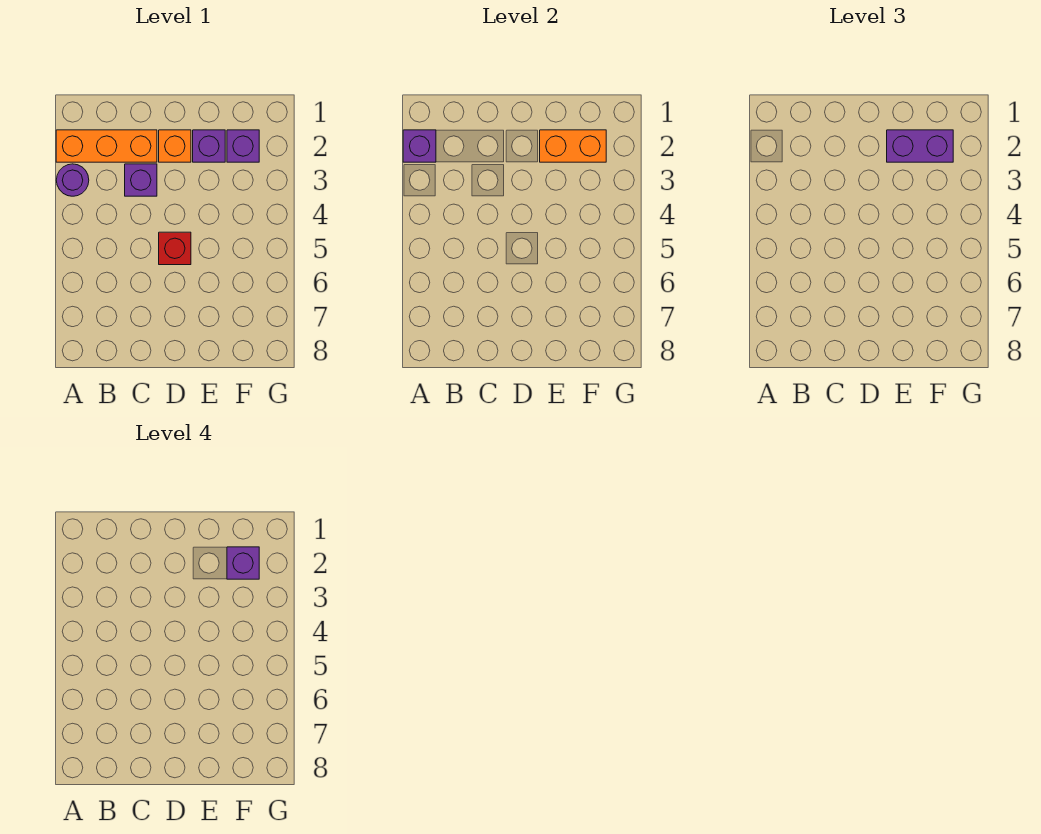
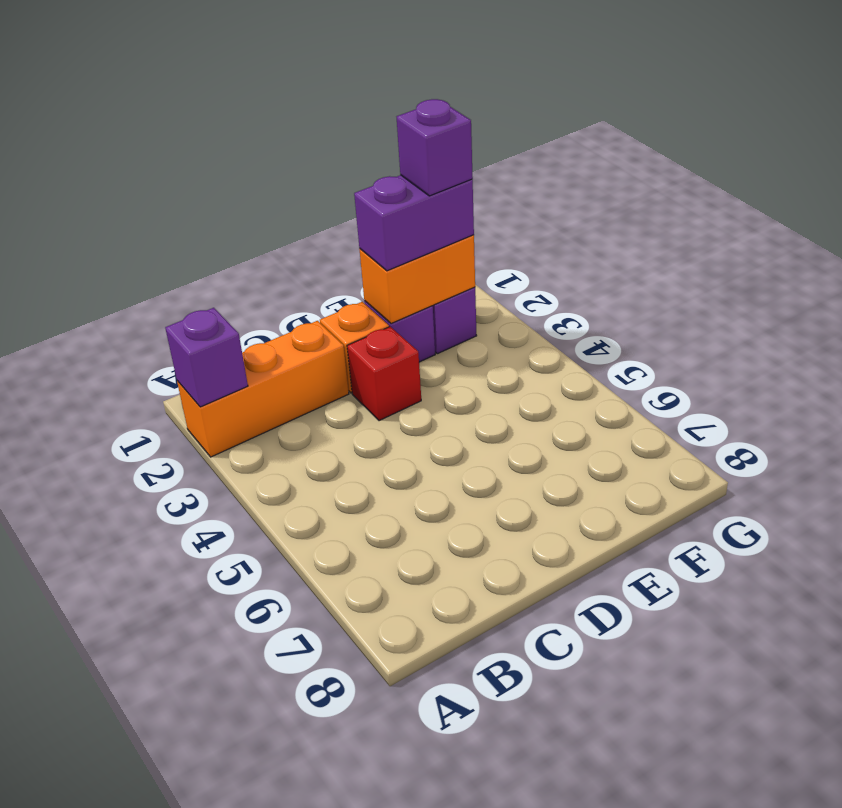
purple 1x1 round brick [56,164,89,196] -> none
purple 1x1 brick [125,164,157,196] -> none
red 1x1 brick [159,232,191,265] -> red 1x1 brick moved to [347,327,421,421]

